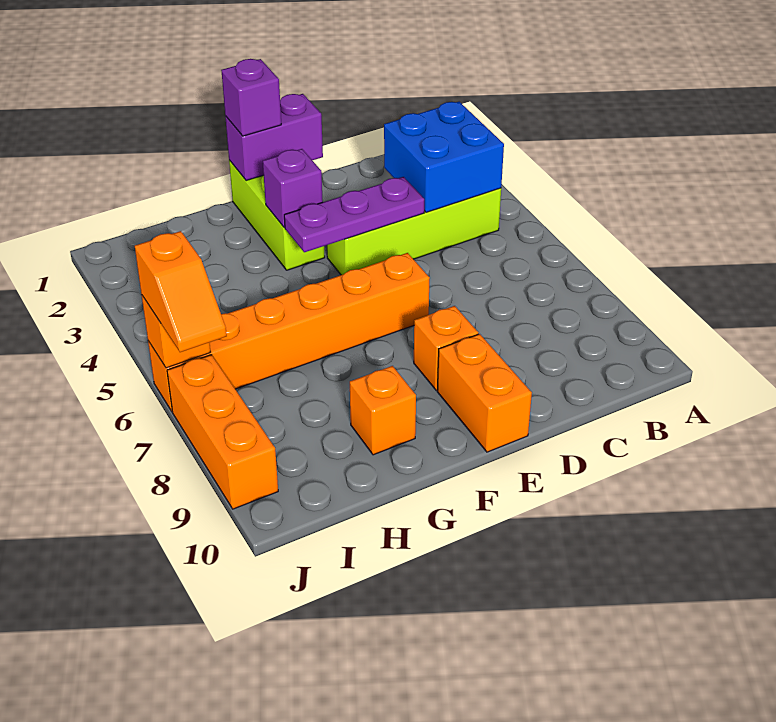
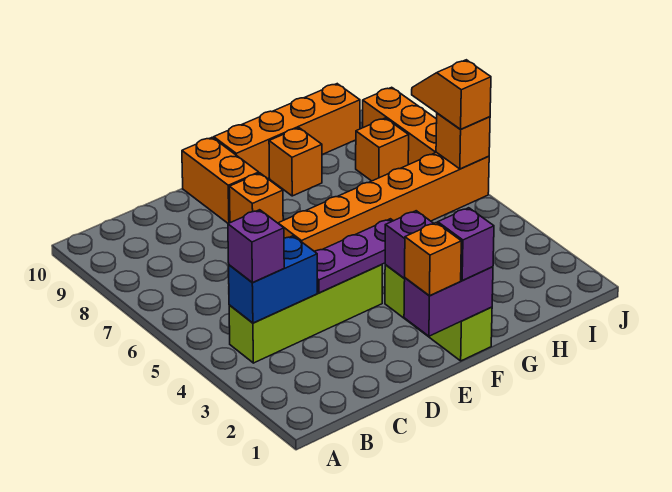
blue 2x2 brick [384,102,504,212] -> blue 1x2 brick [229,236,317,323]
none -> purple 1x1 brick [228,210,284,283]
none -> orange 1x1 brick [405,223,461,296]
none -> orange 1x4 brick [214,84,360,179]
none -> orange 1x1 brick [356,118,409,181]

